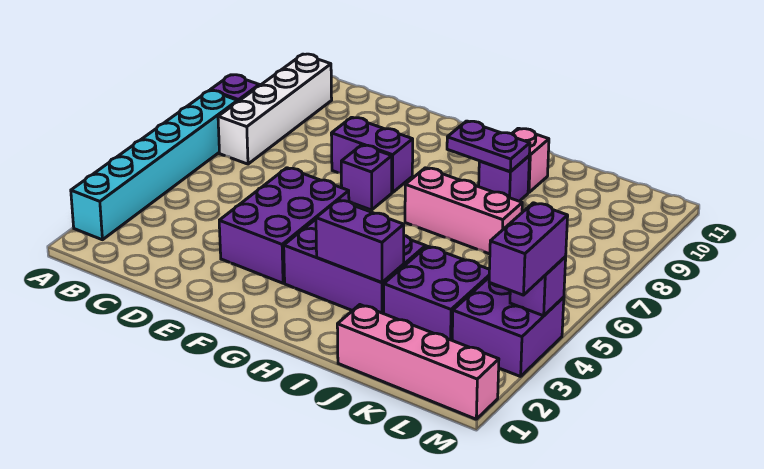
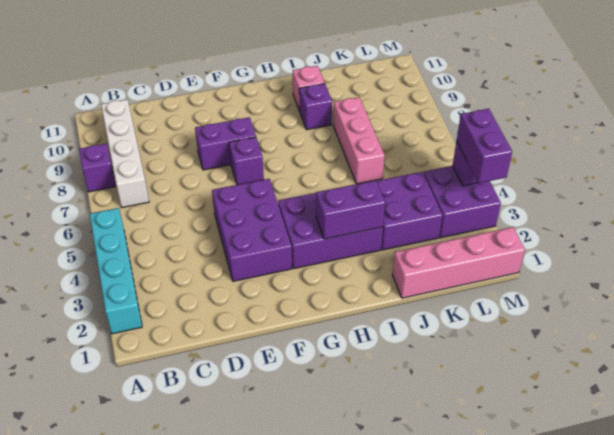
cyan 1x6 brick [71,90,238,240] -> cyan 1x4 brick [90,208,142,334]
pink 1x3 brick [405,168,522,254] -> pink 1x3 brick turned to [333,97,385,184]
purple 1x2 plate [447,121,530,172] -> none

